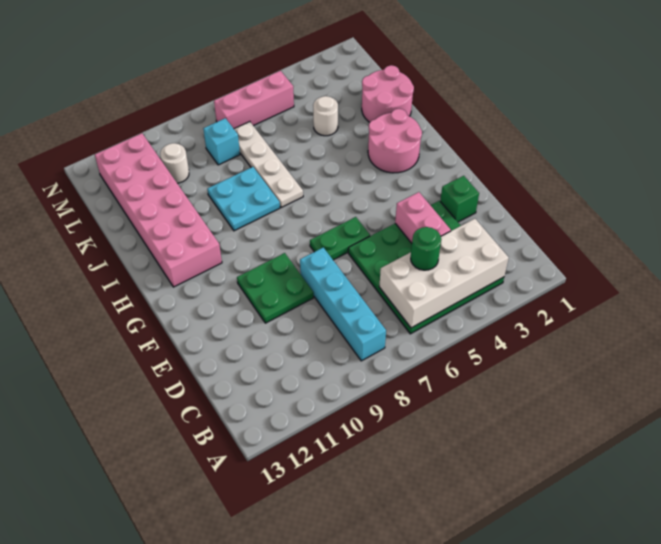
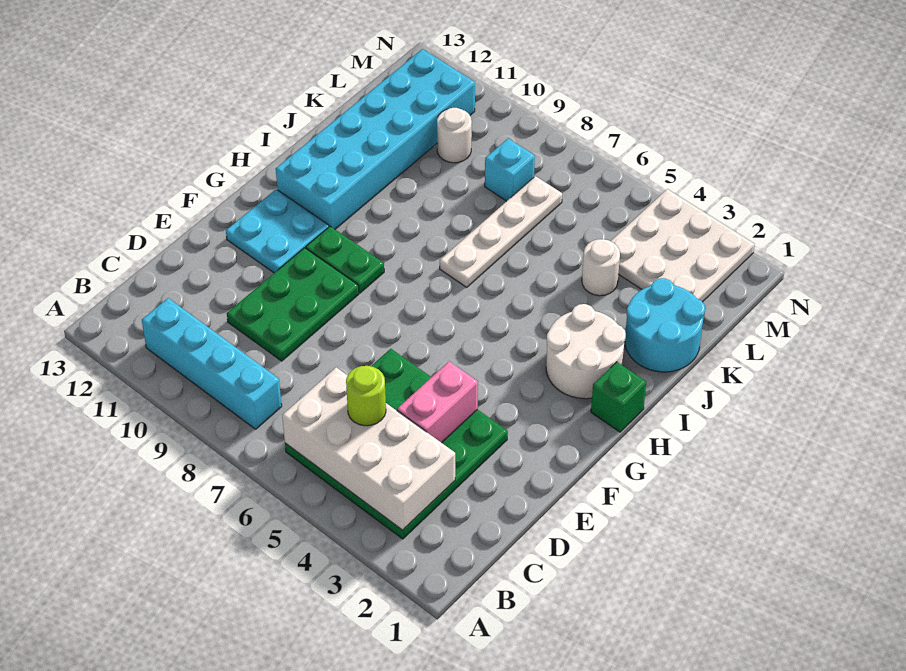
cyan 1x4 brick [300,248,386,361] -> cyan 1x4 brick turned to [142,298,282,429]
green 1x1 round brick [411,227,441,270] -> lime 1x1 round brick [346,366,386,426]
green 1x1 brick [440,176,479,222] -> green 1x1 brick moved to [591,362,646,432]
green 2x2 plate [237,253,314,323] -> green 2x3 plate [227,248,359,361]
green 1x2 plate [310,217,370,260] -> green 1x2 plate moved to [306,226,384,293]
pink 2x2 round brick [368,109,422,173] -> white 2x2 round brick [546,304,626,399]
pink 2x6 brick [95,133,222,287] -> cyan 2x6 brick [276,49,475,229]
cyan 2x2 plate [207,167,280,231] -> cyan 2x2 plate moved to [226,189,329,273]
pink 2x2 round brick [362,65,414,122] -> cyan 2x2 round brick [625,278,705,372]
none -> white 3x3 plate [611,189,755,302]
pink 1x3 brick [214,71,294,129] -> none

